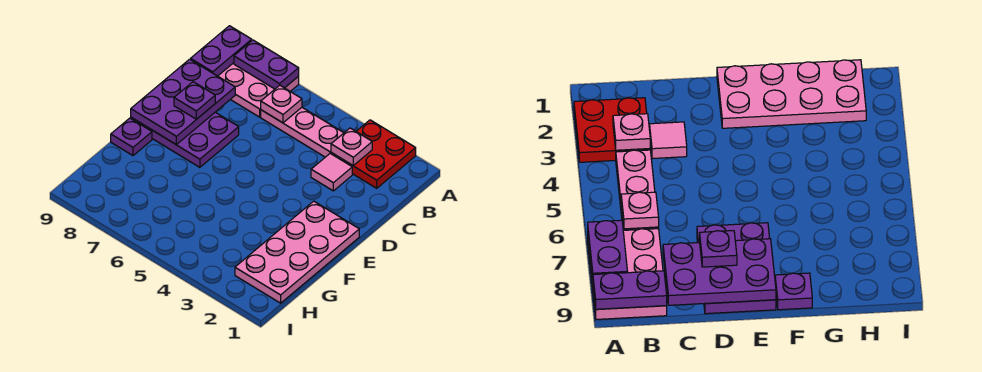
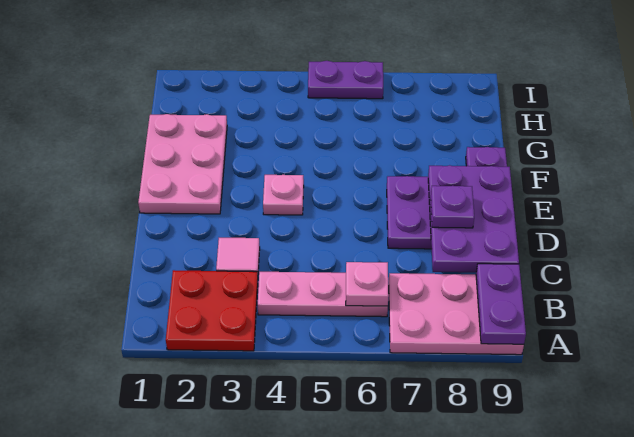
purple 1x2 plate [234,40,299,89] -> purple 1x2 plate moved to [308,61,383,99]
pink 1x1 plate [331,128,372,165] -> pink 1x1 plate moved to [263,175,304,215]
pink 2x4 plate [235,201,359,303] -> pink 2x3 plate [138,114,227,214]

